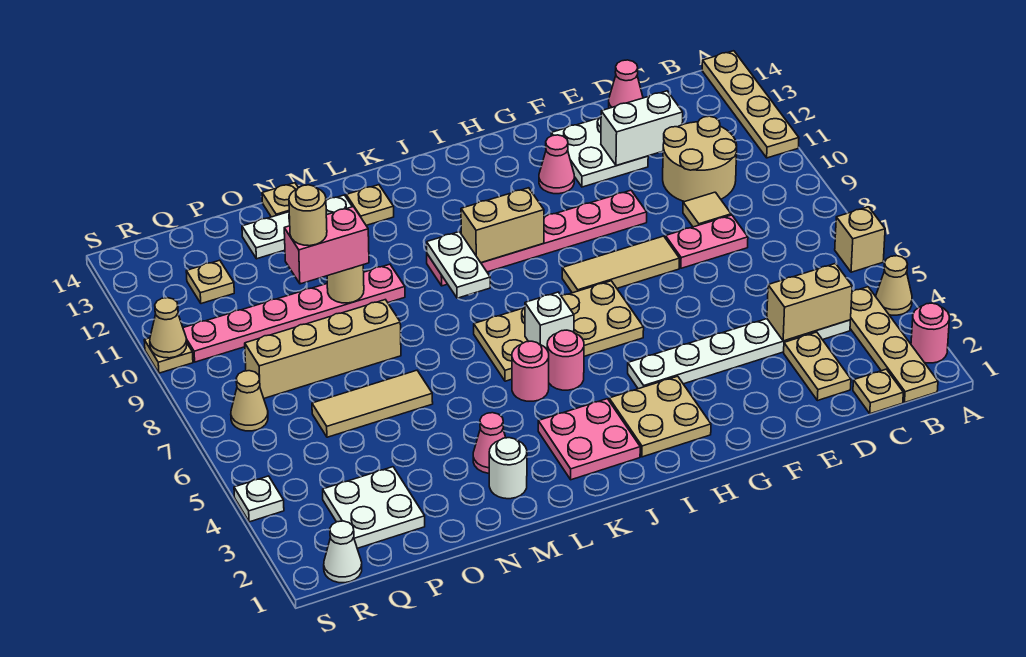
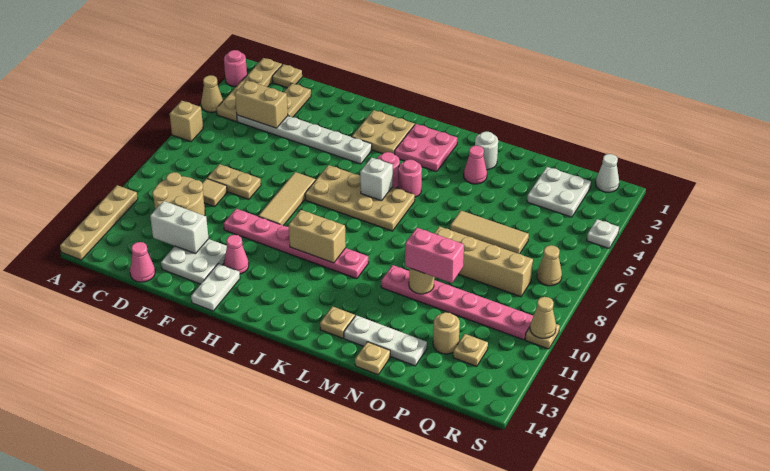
pink 1x2 plate [665,215,748,268] -> tan 1x2 plate [207,164,261,199]
tan 1x3 tile [562,236,680,293] -> tan 1x3 tile turned to [258,172,316,226]
white 1x2 plate [427,232,490,298] -> white 1x2 plate moved to [191,264,240,311]
tan 1x1 round brick [289,185,327,246] -> tan 1x1 round brick moved to [433,312,460,354]

